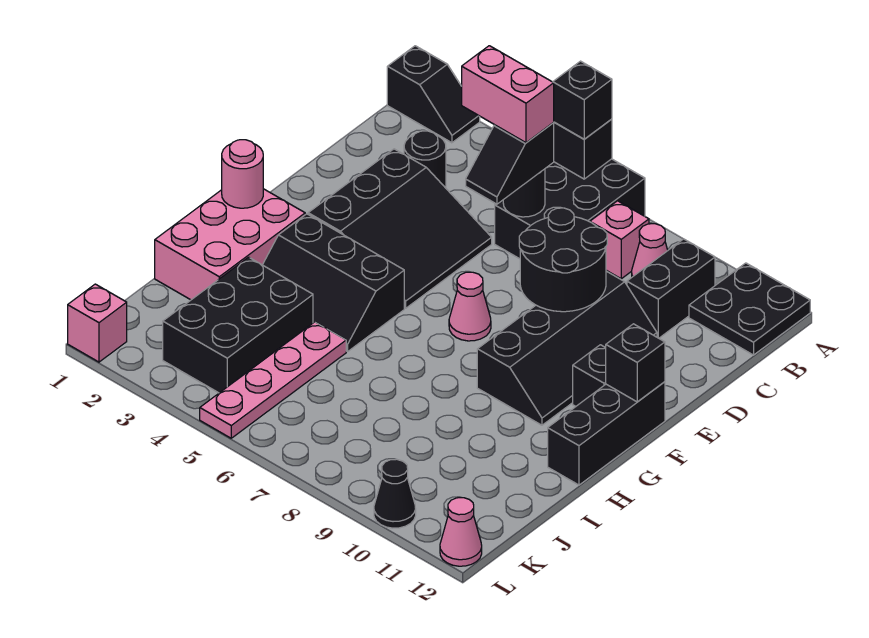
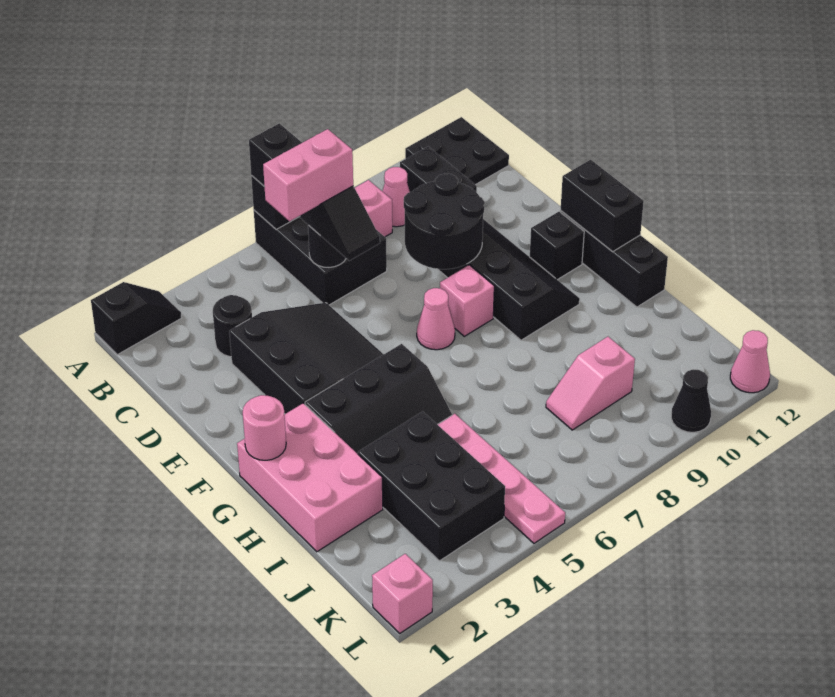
none -> pink 1x1 brick [440,265,494,336]
black 1x1 brick [606,324,665,402] -> black 1x2 brick [561,160,644,252]
none -> pink 1x2 slope [546,337,635,430]

